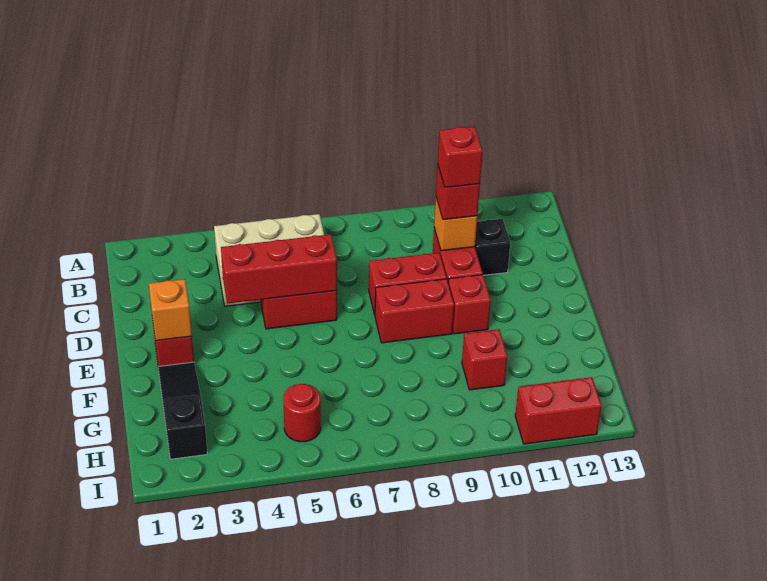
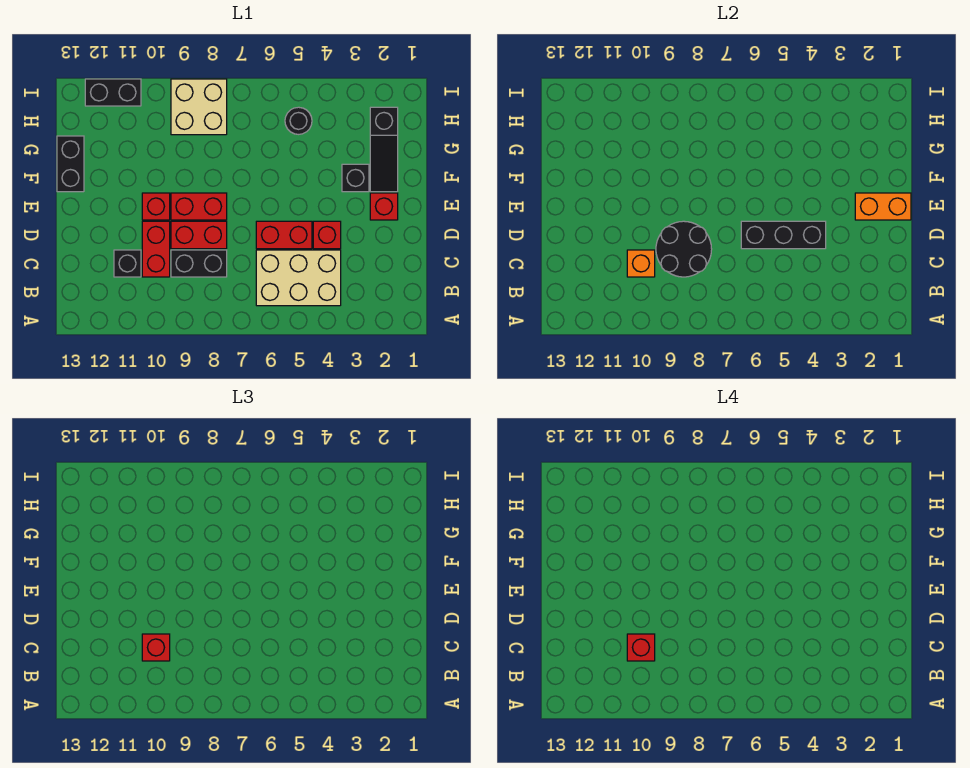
none -> black 1x2 brick [171,250,227,277]
none -> black 2x2 round brick [656,221,712,277]
red 1x3 brick [221,234,337,304] -> black 1x3 brick [741,221,826,249]
orange 1x1 brick [149,279,192,341] -> orange 1x2 brick [855,193,911,220]
none -> black 1x1 brick [342,164,369,192]
none -> black 1x2 brick [57,136,84,192]
red 1x1 brick [462,329,507,390] -> red 1x1 brick moved to [313,221,341,249]
red 1x1 round brick [283,384,321,442] -> black 1x1 round brick [285,107,312,134]
none -> tan 2x2 brick [171,79,227,135]
red 1x2 brick [515,377,602,444] -> black 1x2 brick [85,79,141,106]

